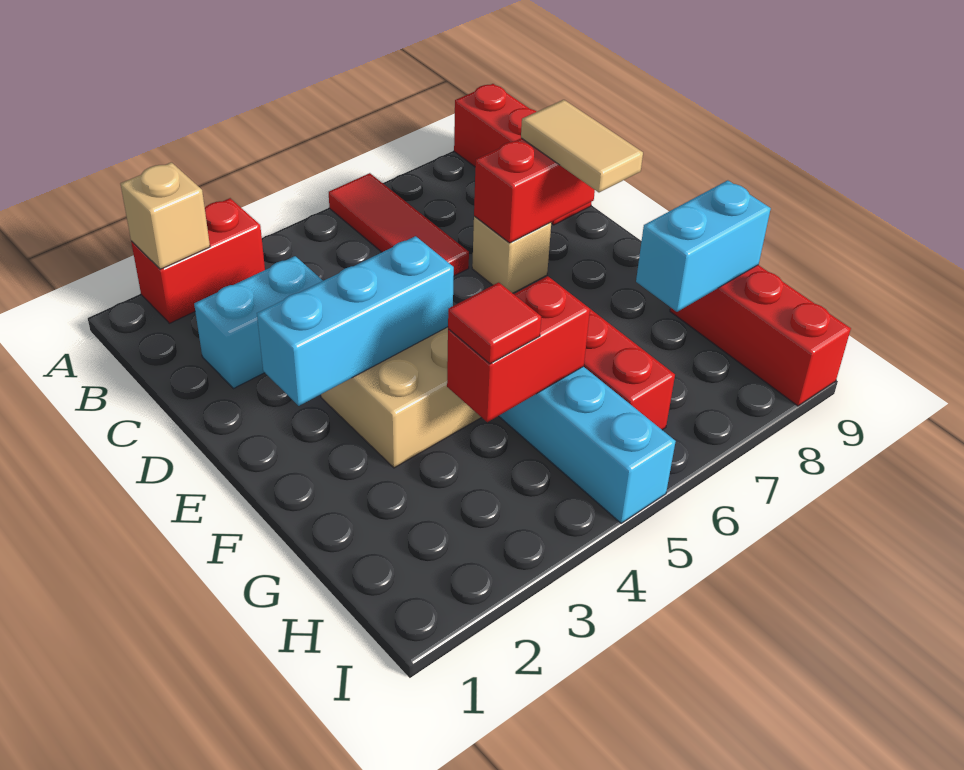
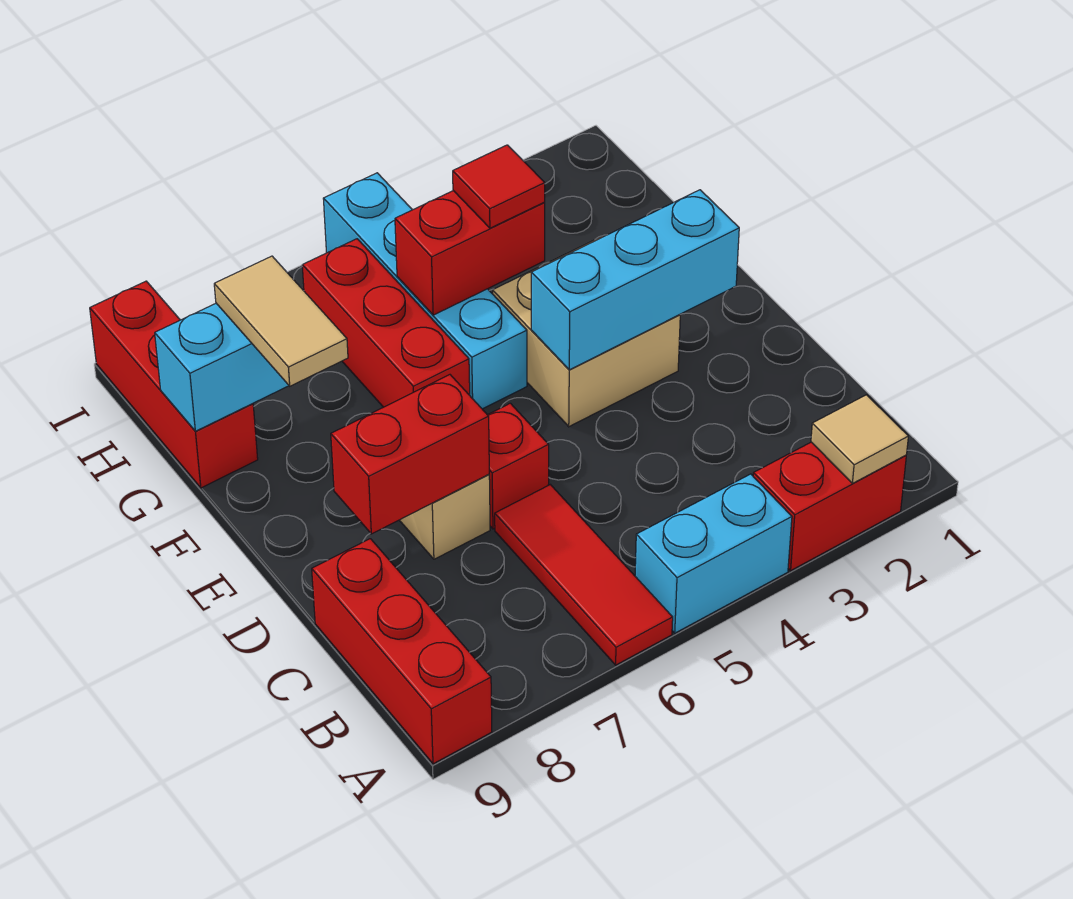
tan 1x1 brick [121,162,210,269] -> tan 1x1 tile [811,395,908,483]
cyan 1x2 brick [194,256,323,389] -> cyan 1x2 brick moved to [635,474,792,633]
none -> red 1x1 brick [488,403,549,529]
tan 1x2 tile [521,100,643,192] -> tan 1x2 tile moved to [214,256,348,386]

